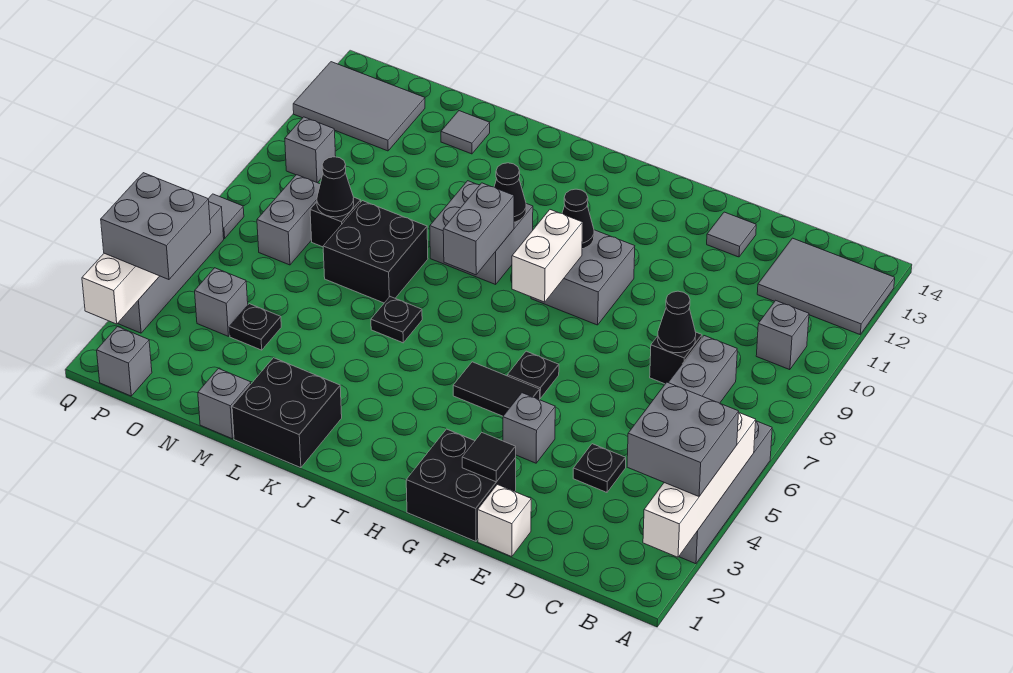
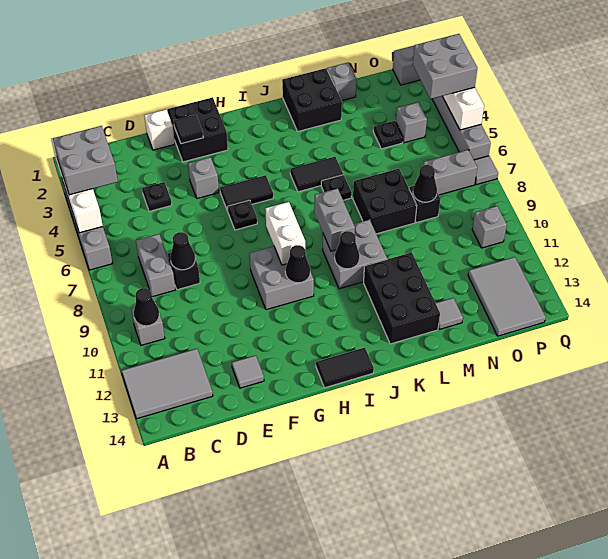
none -> black 1x1 cone [134,288,159,326]
none -> black 1x2 tile [316,348,374,388]
none -> black 1x2 tile [290,157,343,192]
none -> black 2x3 brick [364,252,440,344]
grey 1x2 brick [257,175,320,265] -> grey 1x2 brick turned to [423,150,477,195]
grey 2x3 tile [293,62,425,151] -> grey 2x3 tile turned to [468,257,546,336]

